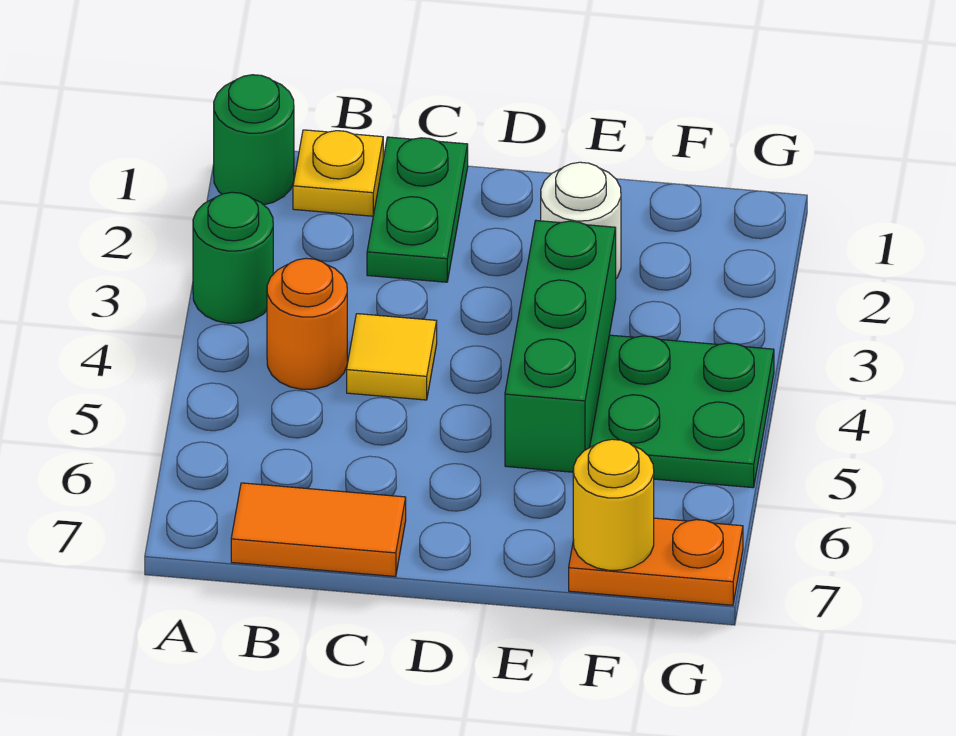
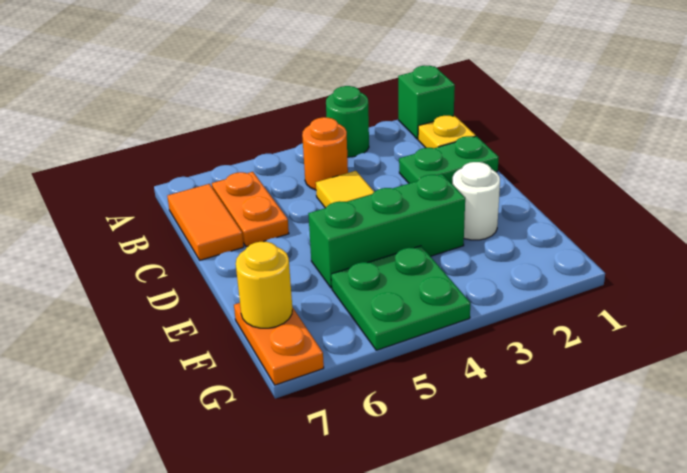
green 1x1 round brick [214,75,294,205] -> green 1x1 brick [398,66,455,139]
none -> orange 1x2 plate [212,172,289,247]

